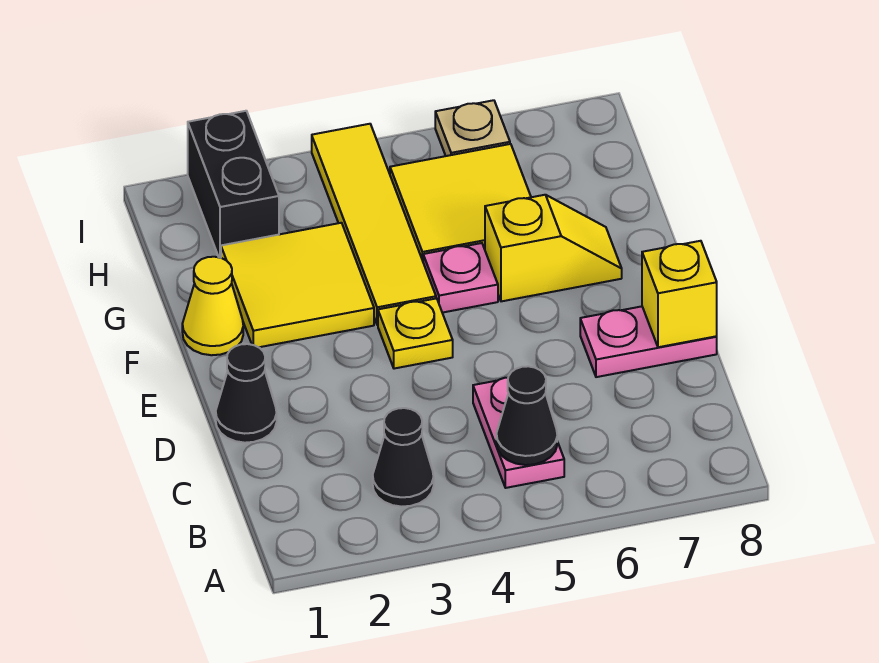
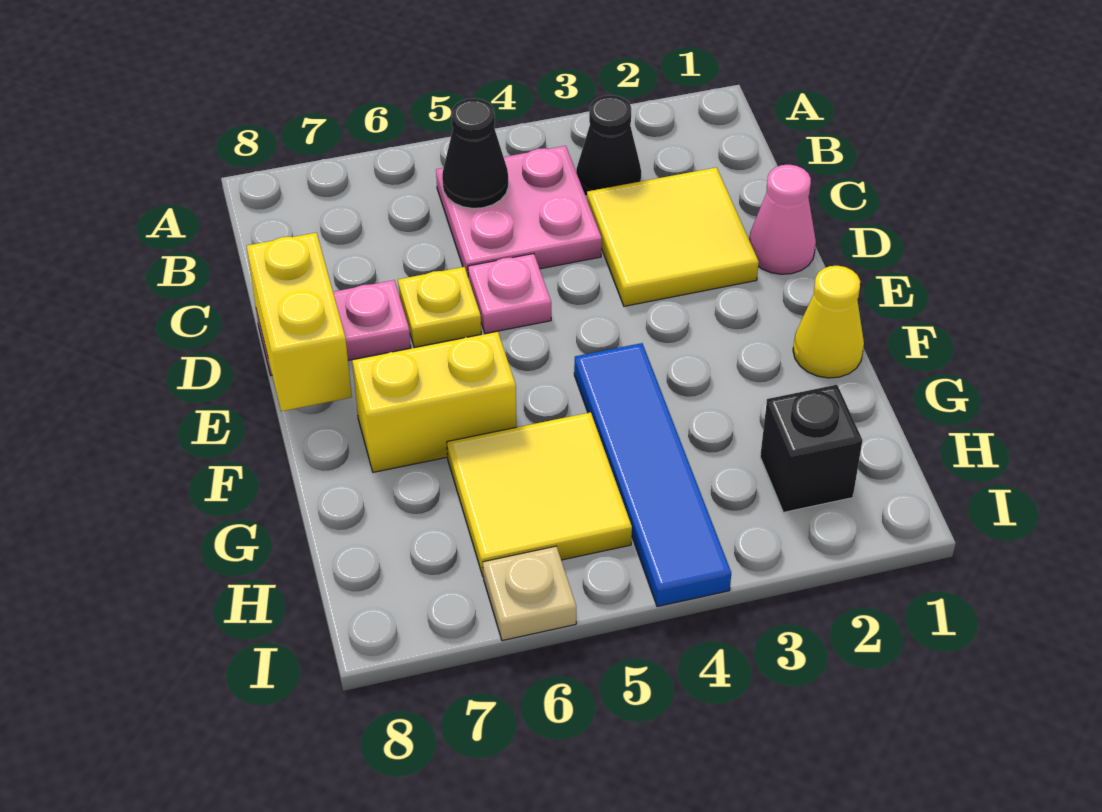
pink 1x2 plate [473,378,564,488] -> pink 2x2 plate [436,146,602,275]
black 1x1 cone [216,344,277,443] -> pink 1x1 cone [749,165,816,274]
yellow 1x1 brick [642,241,717,347] -> yellow 1x2 brick [247,233,352,411]
yellow 1x1 plate [378,298,453,369] -> yellow 1x1 plate moved to [398,267,481,347]
yellow 2x2 tile [221,223,374,347] -> yellow 2x2 tile moved to [587,167,759,306]
yellow 1x4 tile [312,124,436,325] -> blue 1x4 tile [574,343,731,607]
pink 1x1 plate [423,243,498,313] -> pink 1x1 plate moved to [468,254,551,334]
yellow 1x2 slope [485,195,622,301] -> yellow 1x2 brick [352,332,517,472]
black 1x2 brick [188,111,279,258] -> black 1x1 brick [760,385,863,512]

